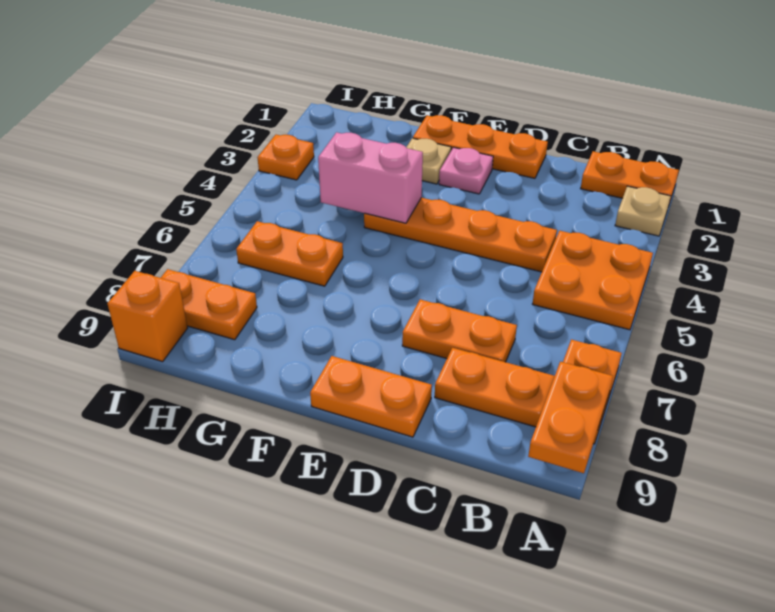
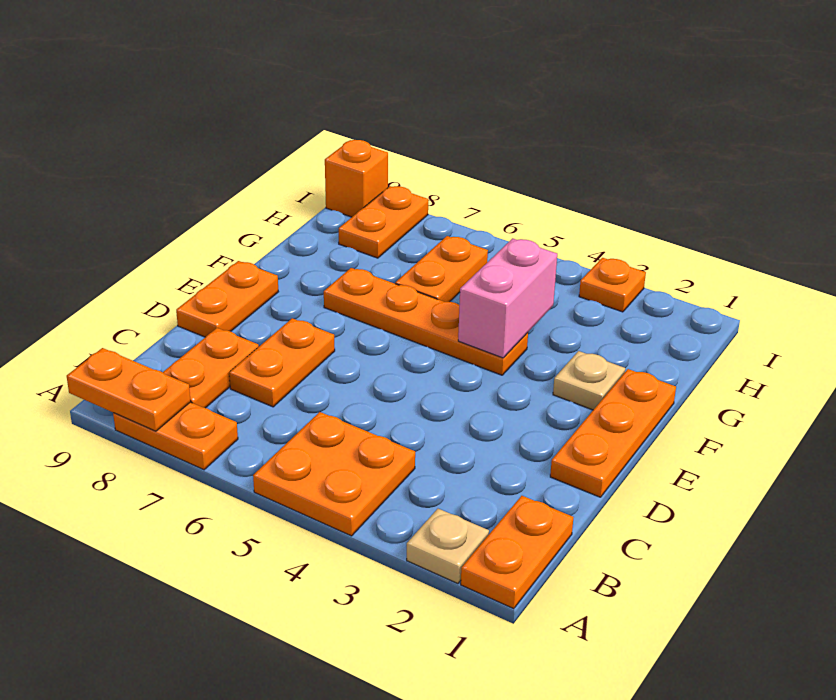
orange 1x4 plate [364,198,557,272] -> orange 1x4 plate turned to [324,268,528,375]
pink 1x1 plate [439,147,493,194] -> none

